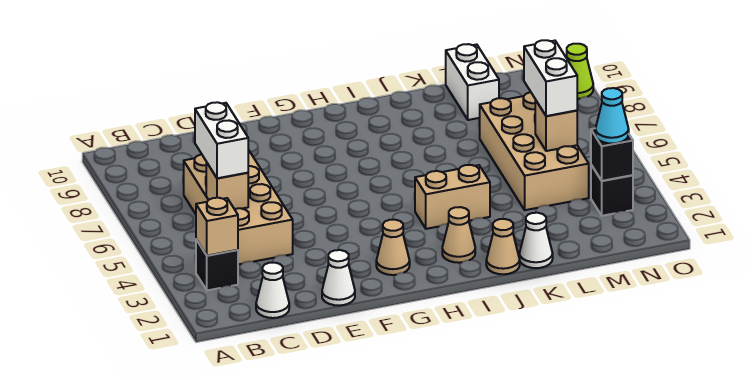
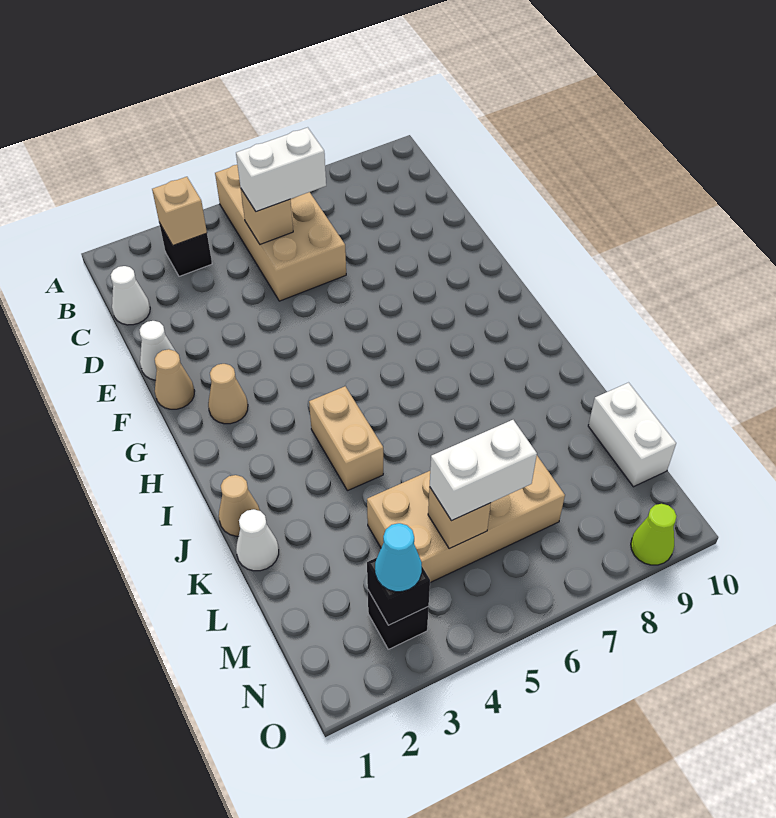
tan 2x4 brick [184,150,293,264] -> tan 2x4 brick turned to [215,165,346,301]
tan 1x1 cone [442,207,475,263] -> tan 1x1 cone moved to [155,349,195,409]
white 1x2 brick [446,44,499,120] -> white 1x2 brick turned to [588,383,676,487]

